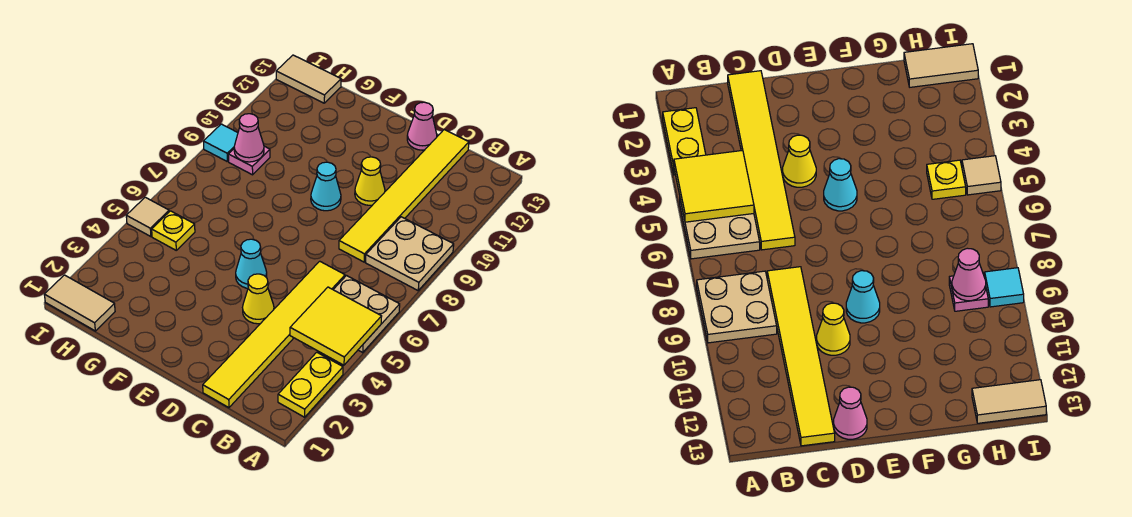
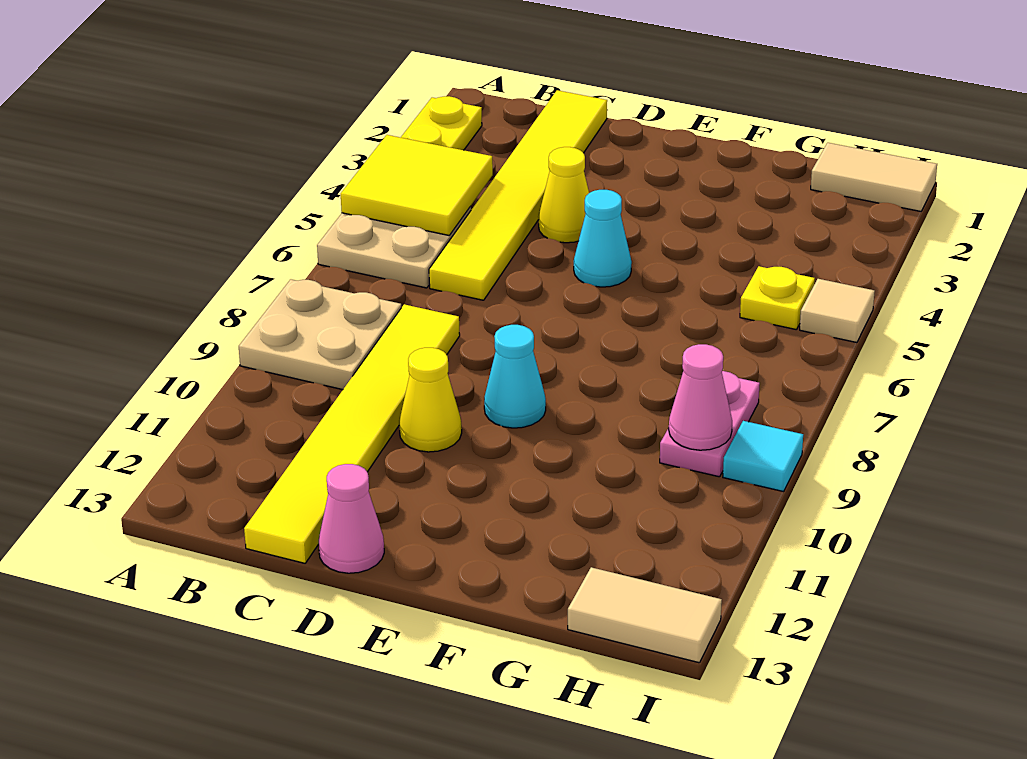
pink 1x1 plate [228,146,270,175] -> pink 1x2 plate [660,371,760,477]

